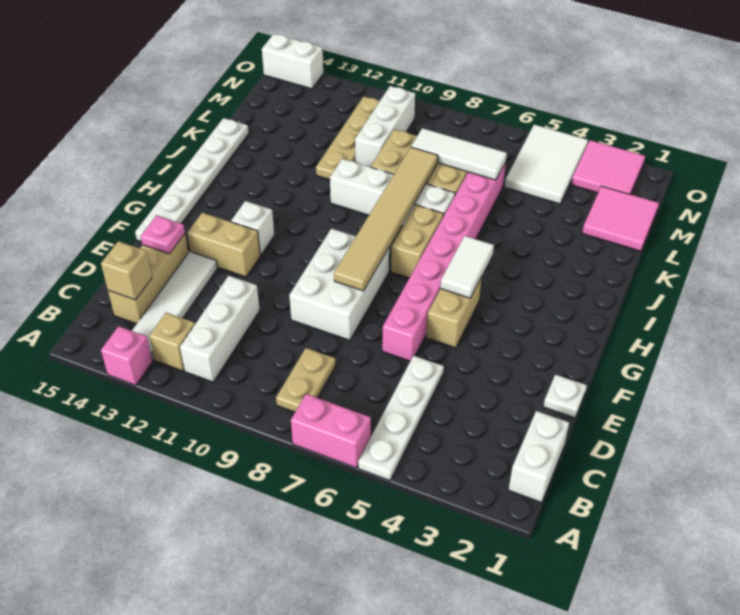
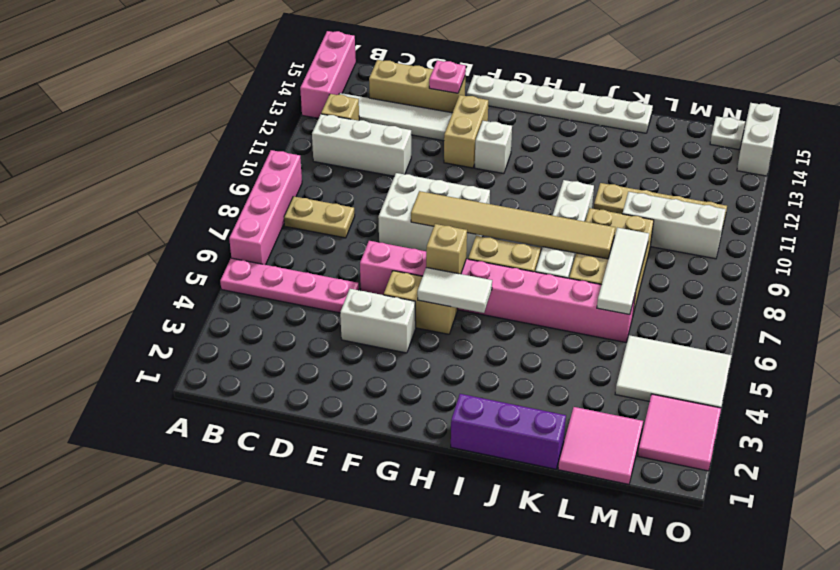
white 1x4 plate [358,356,444,480] -> pink 1x4 plate [220,258,359,313]
pink 1x2 brick [291,394,371,468] -> pink 1x4 brick [229,150,302,265]
pink 1x1 brick [101,326,153,385] -> pink 1x3 brick [300,31,356,118]
white 1x2 brick [509,411,569,503] -> white 1x2 brick moved to [340,289,416,353]
tan 1x1 brick [101,241,152,300] -> tan 1x1 brick moved to [426,224,467,274]
white 1x1 plate [543,375,587,418] -> white 1x1 plate moved to [710,116,745,150]
none -> purple 1x3 brick [451,394,566,469]

